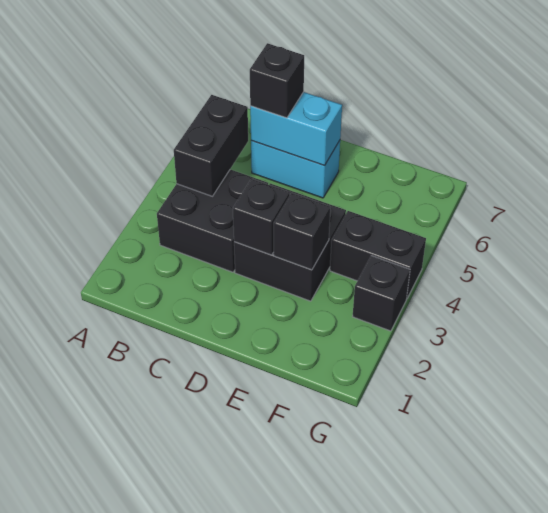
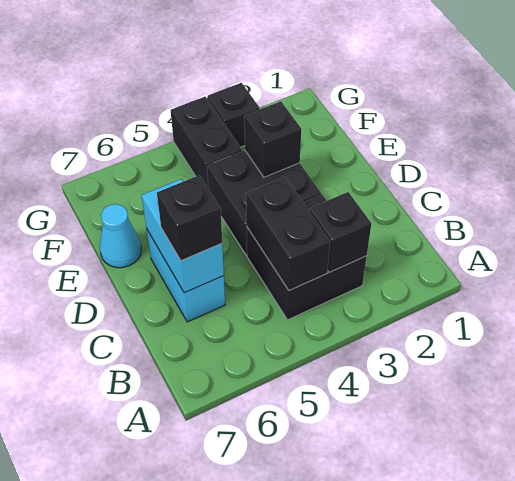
black 1x2 brick [174,95,248,196] -> black 1x2 brick turned to [246,177,330,291]
black 1x1 brick [233,179,290,255] -> black 1x1 brick moved to [309,192,372,272]
none -> cyan 1x1 cone [100,204,141,268]

